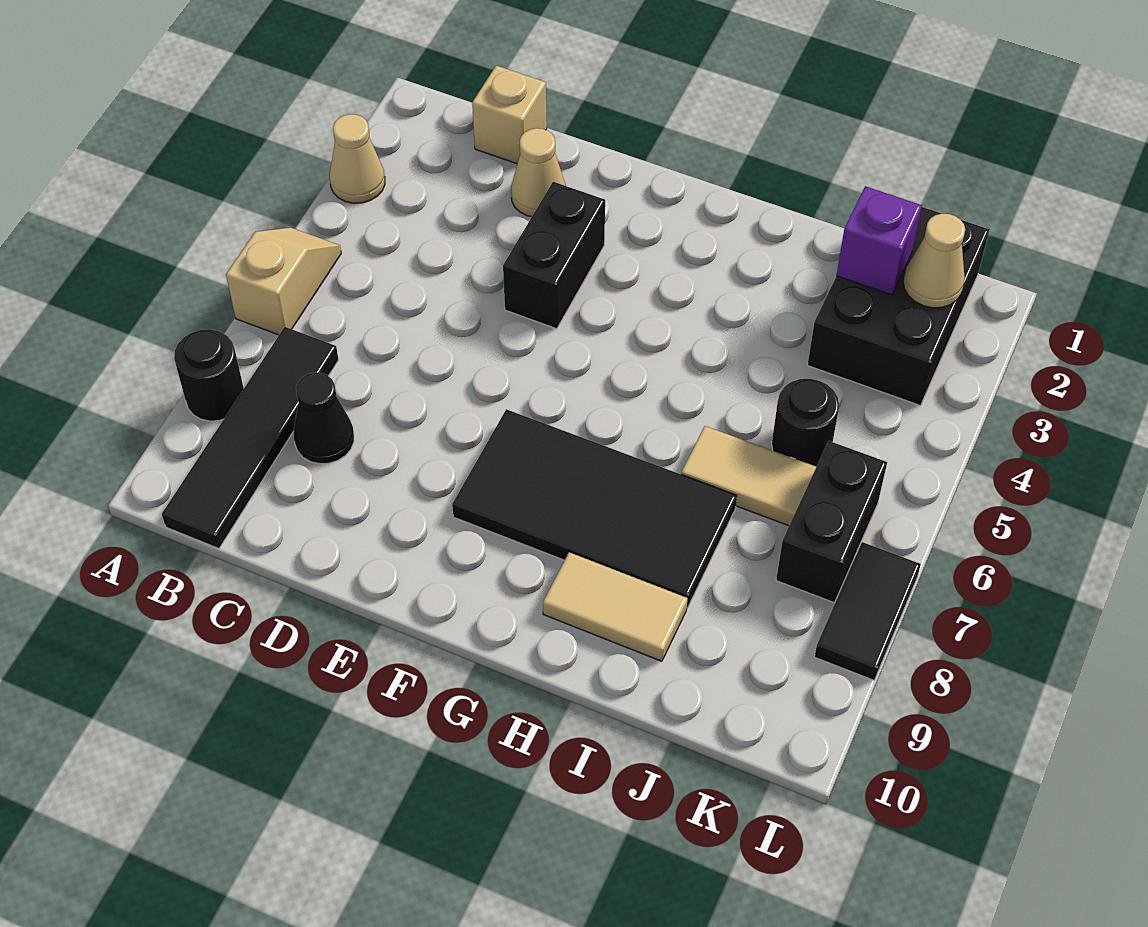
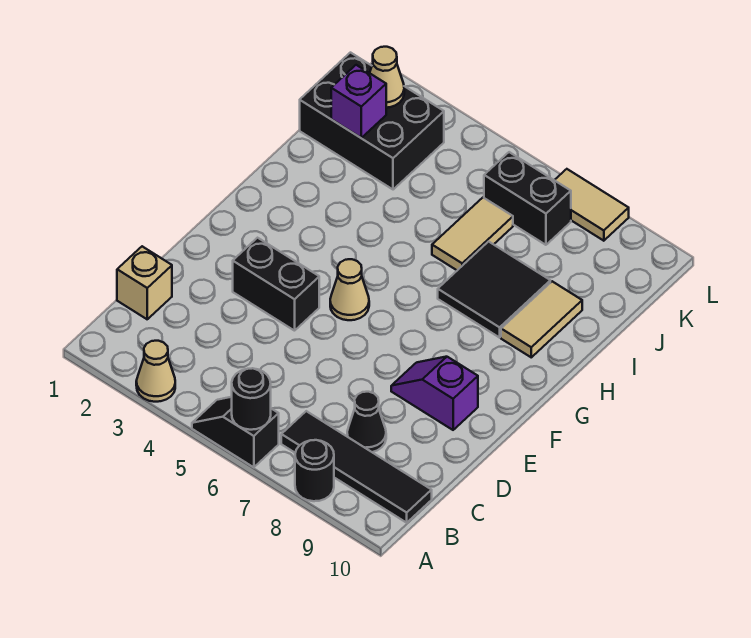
tan 1x2 slope [226,227,341,335] -> black 1x2 slope [192,397,279,467]
tan 1x1 cone [511,128,566,217] -> tan 1x1 cone moved to [330,259,369,320]
none -> purple 1x2 slope [391,357,478,430]
black 2x4 tile [452,409,737,608] -> black 2x2 tile [438,242,550,338]
black 1x1 round brick [772,379,839,467] -> black 1x1 round brick moved to [232,368,271,430]
black 1x2 tile [814,542,921,680] -> tan 1x2 tile [555,169,629,241]

